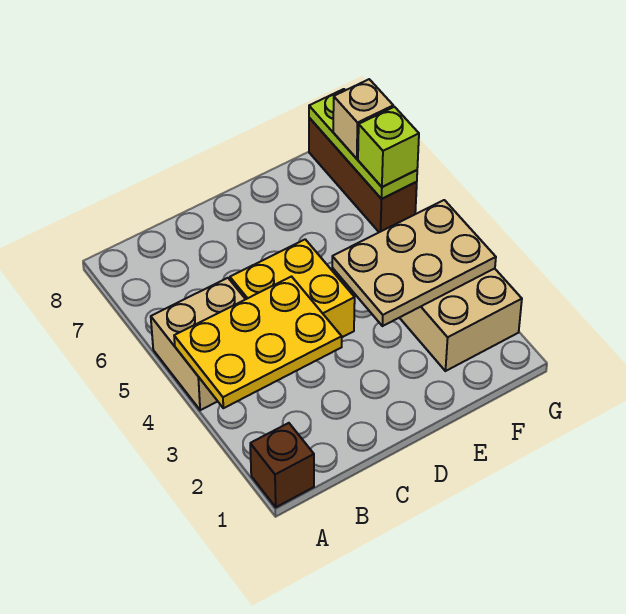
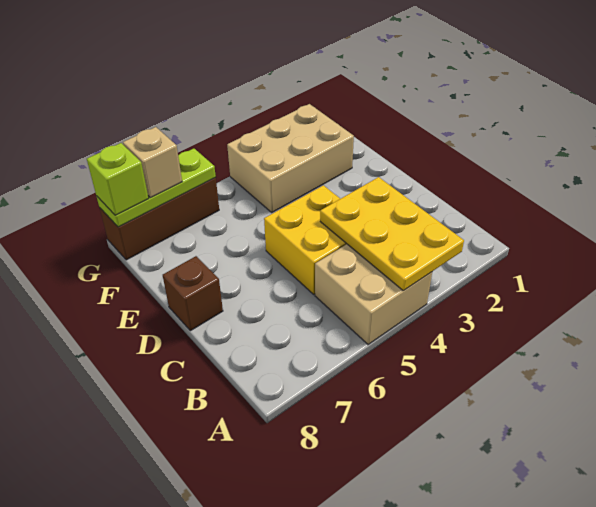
brown 1x1 brick [250,423,314,507] -> brown 1x1 brick moved to [163,256,223,331]
tan 2x3 plate [332,200,496,326] -> none
lime 1x1 brick [358,107,419,187] -> lime 1x1 brick moved to [87,143,149,215]

